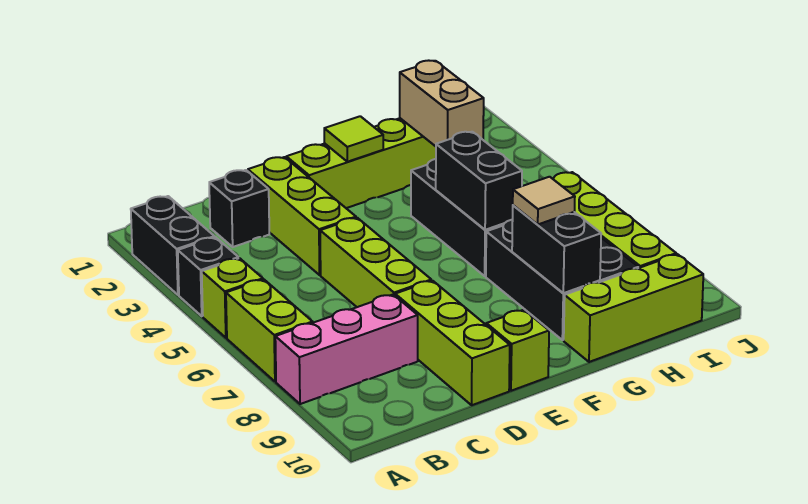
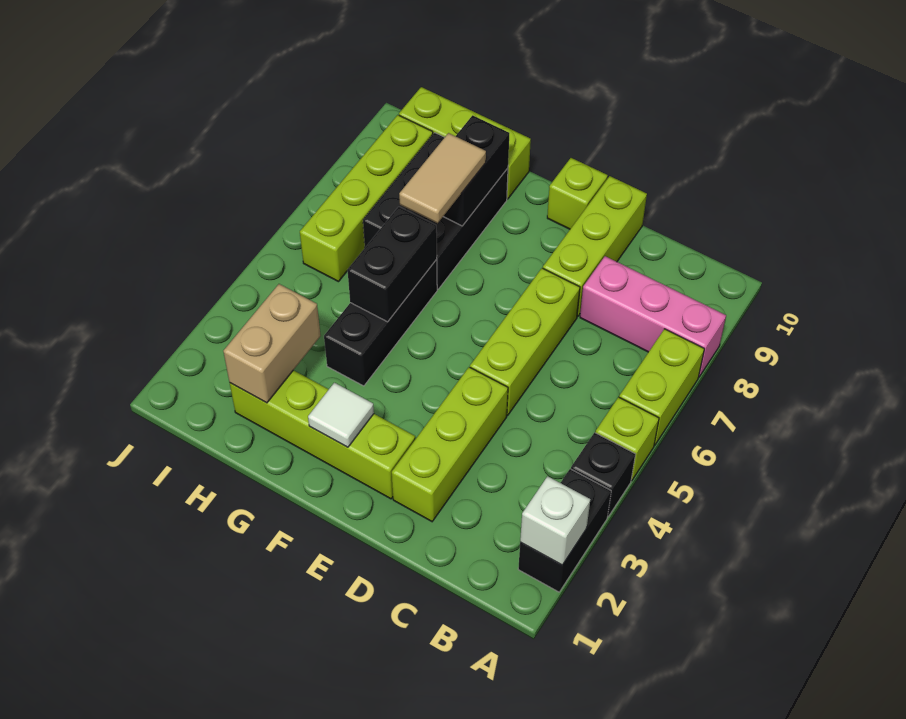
none -> white 1x1 brick [520,476,590,565]
black 1x1 brick [209,170,269,247] -> none
lime 1x1 tile [324,116,383,162] -> white 1x1 tile [308,383,374,447]
tan 1x1 tile [513,177,575,225] -> tan 1x2 tile [399,133,486,223]

